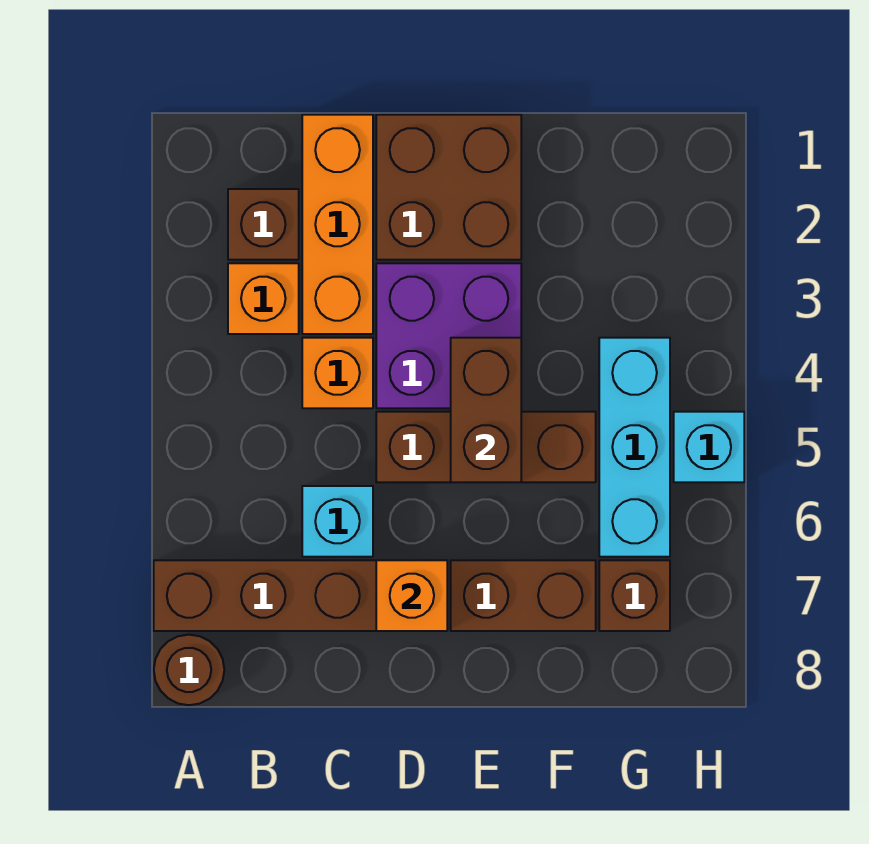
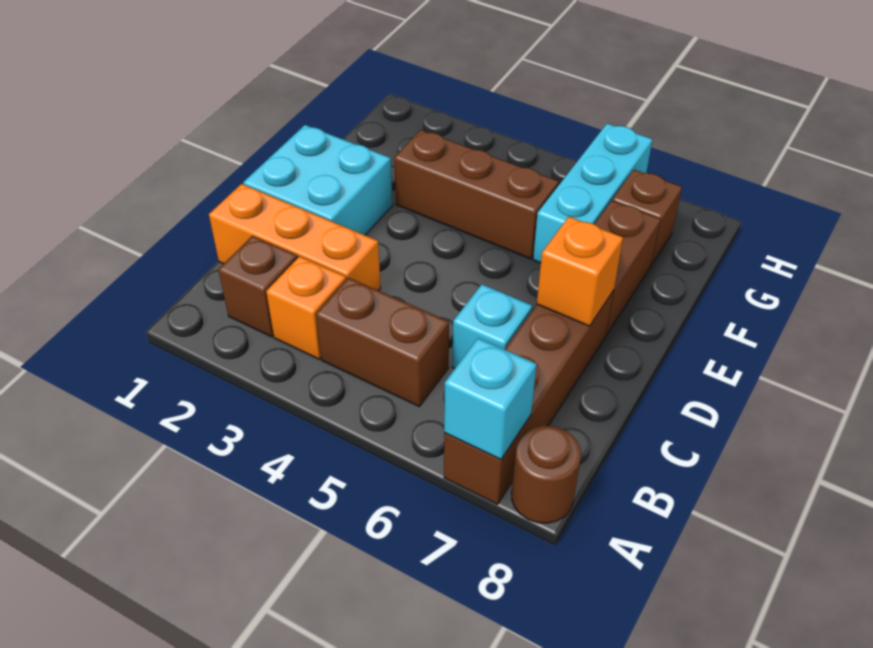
orange 1x1 brick [302,338,373,408] -> none
brown 2x2 brick [376,115,521,260] -> cyan 2x2 brick [243,125,393,235]
purple 2x2 brick [376,263,521,408] -> none
brown 1x3 brick [376,412,596,482] -> brown 1x3 brick turned to [394,130,559,259]
brown 1x2 brick [451,338,521,482] -> brown 1x2 brick moved to [316,278,449,407]
cyan 1x3 brick [599,338,670,557] -> cyan 1x3 brick turned to [533,123,653,263]
cyan 1x1 brick [674,412,744,482] -> cyan 1x1 brick moved to [444,338,537,459]

